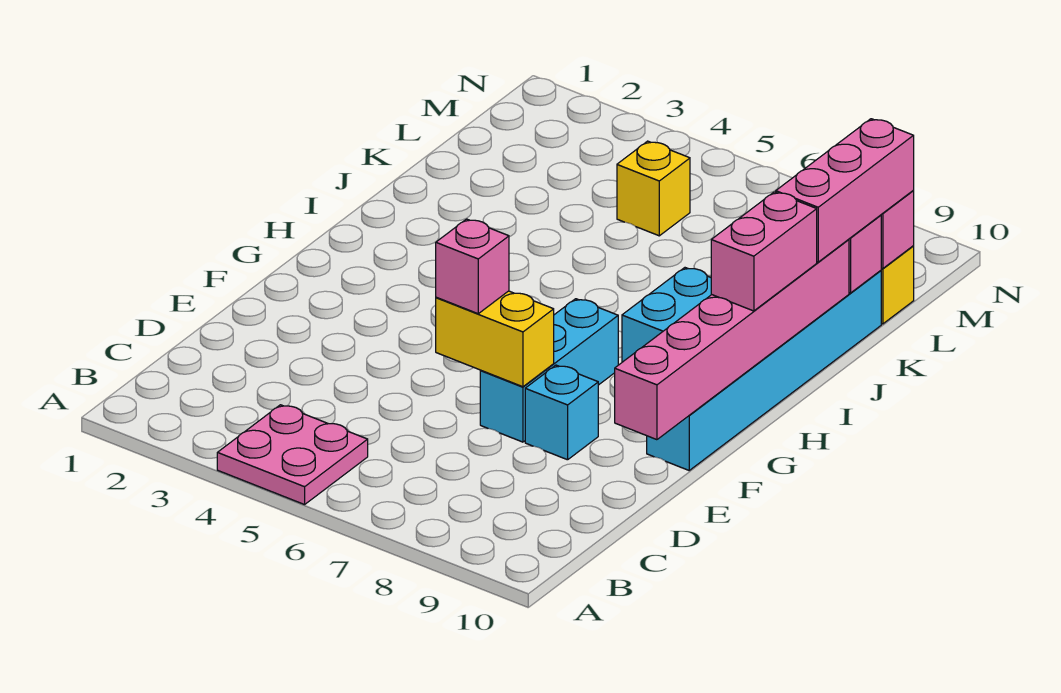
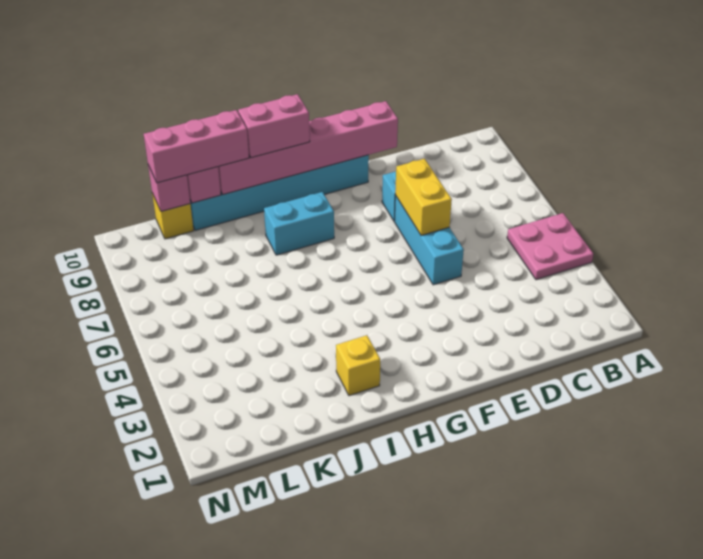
pink 1x1 brick [436,219,509,314] -> none
cyan 1x3 brick [480,299,618,442] -> cyan 1x3 brick turned to [394,195,464,285]
yellow 1x1 brick [617,141,690,236] -> yellow 1x1 brick moved to [336,335,380,396]

